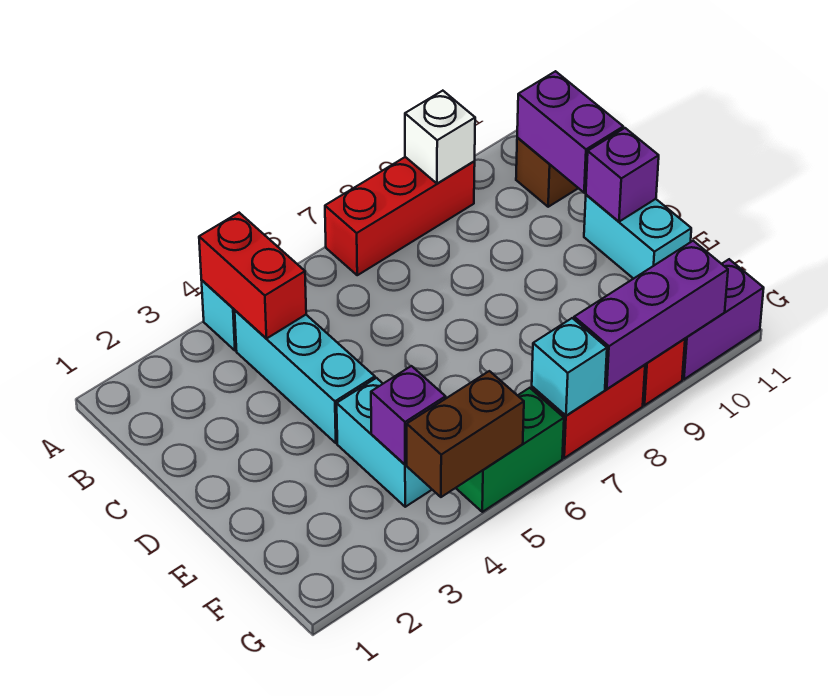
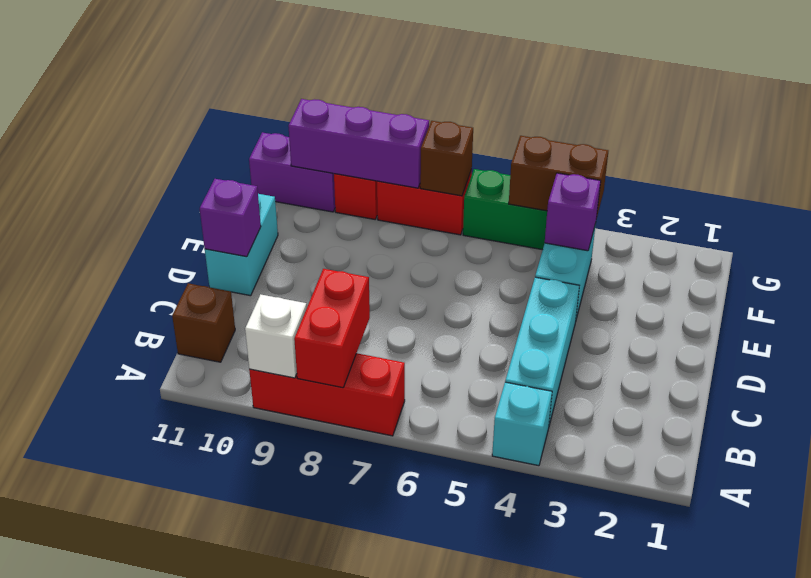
red 1x2 brick [199,213,306,338] -> red 1x2 brick moved to [294,269,370,388]
purple 1x2 brick [517,71,623,193] -> none
cyan 1x1 brick [532,318,607,416] -> brown 1x1 brick [420,121,473,196]

